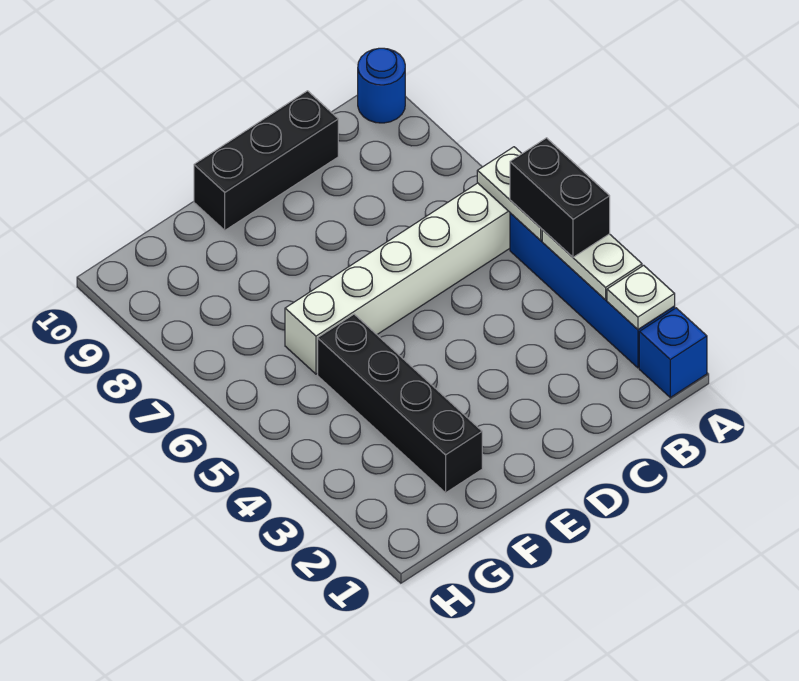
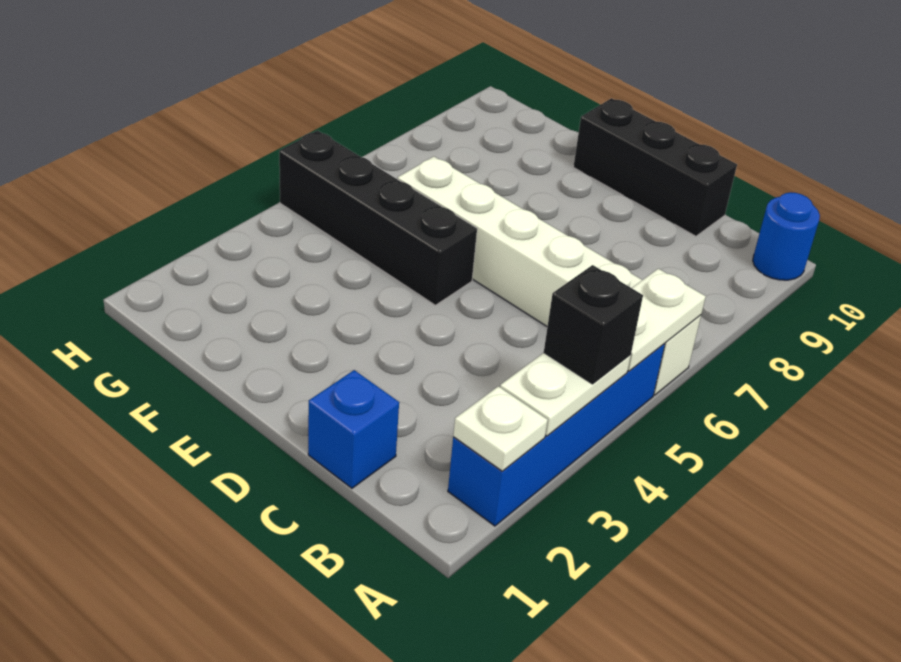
blue 1x1 brick [639,308,707,397] -> blue 1x1 brick moved to [308,370,399,488]
black 1x2 brick [510,138,610,257] -> black 1x1 brick [544,265,643,384]
black 1x4 brick [318,314,482,493] -> black 1x4 brick turned to [279,131,477,305]

